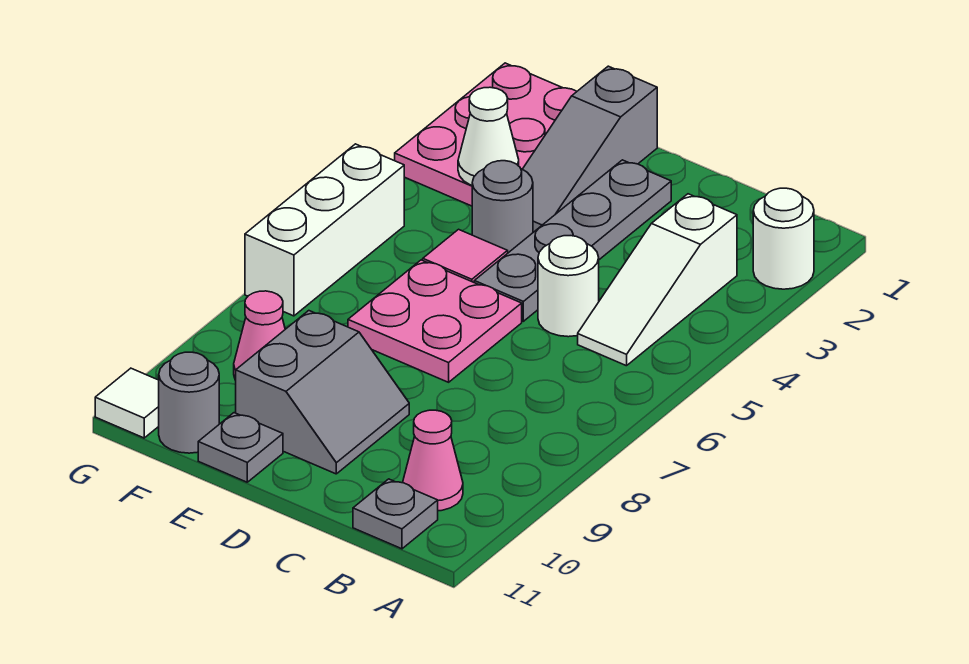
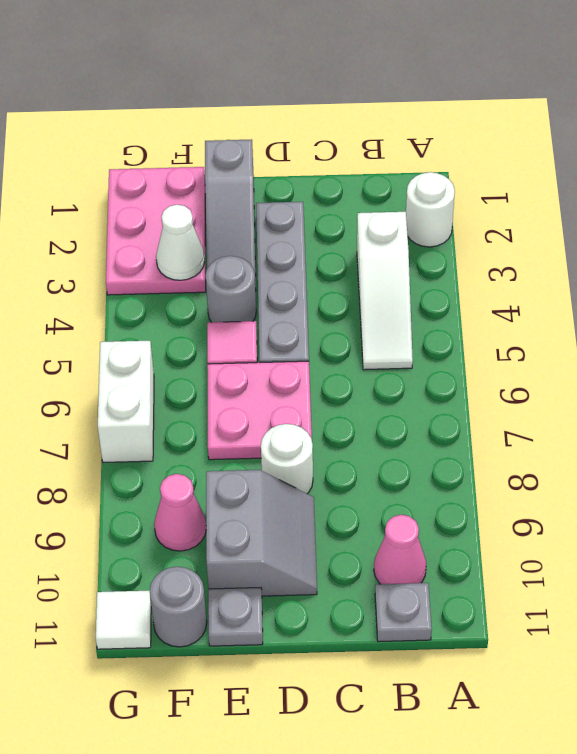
white 1x1 round brick [538,236,599,337] -> white 1x1 round brick moved to [261,424,313,494]
white 1x3 brick [245,144,404,316] -> white 1x2 brick [98,341,154,463]

